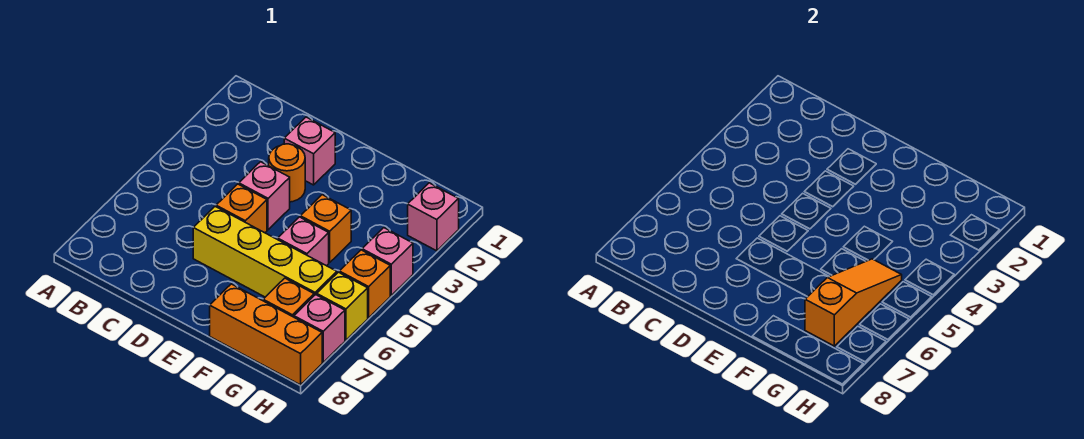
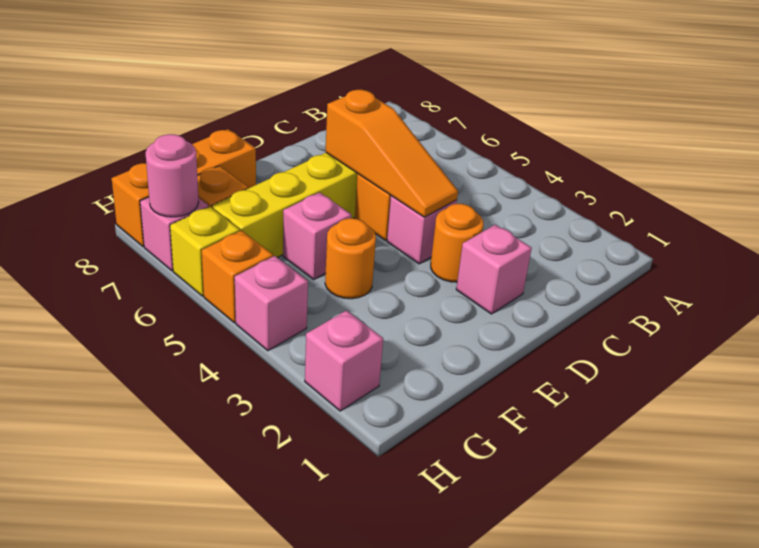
orange 1x1 brick [300,195,351,262] -> orange 1x1 round brick [325,218,376,299]
orange 1x3 slope [805,259,902,346] -> orange 1x3 slope moved to [326,90,458,217]
none -> pink 1x1 round brick [146,134,199,217]

